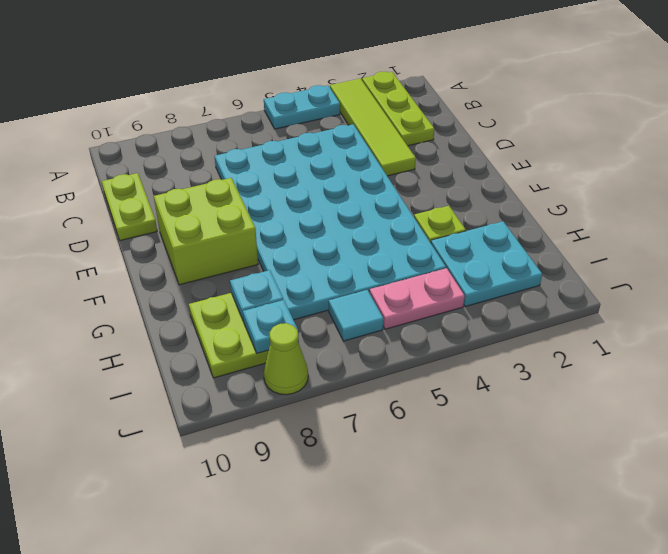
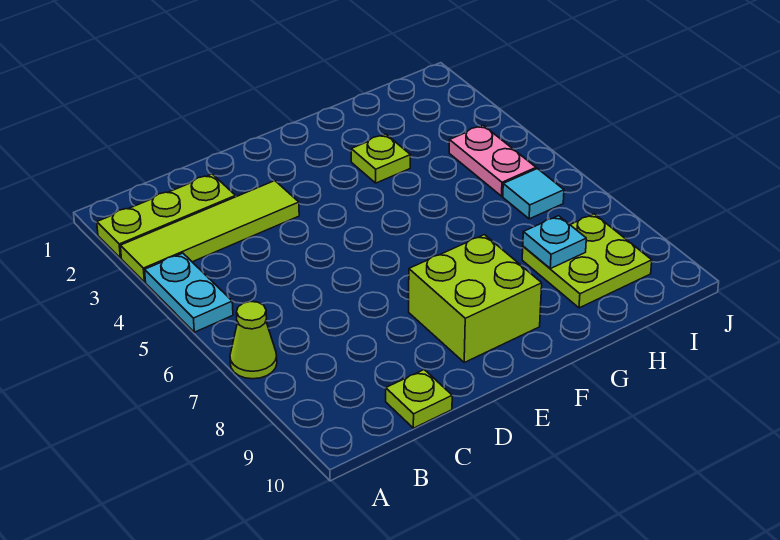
cyan 4x6 plate [215,124,446,320] -> none
lime 1x2 plate [102,173,157,241] -> lime 1x1 plate [386,370,452,428]
cyan 2x2 plate [431,222,542,307] -> none
cyan 1x1 plate [243,300,299,353] -> none
lime 1x1 cone [264,323,308,395] -> lime 1x1 cone moved to [230,301,277,379]

